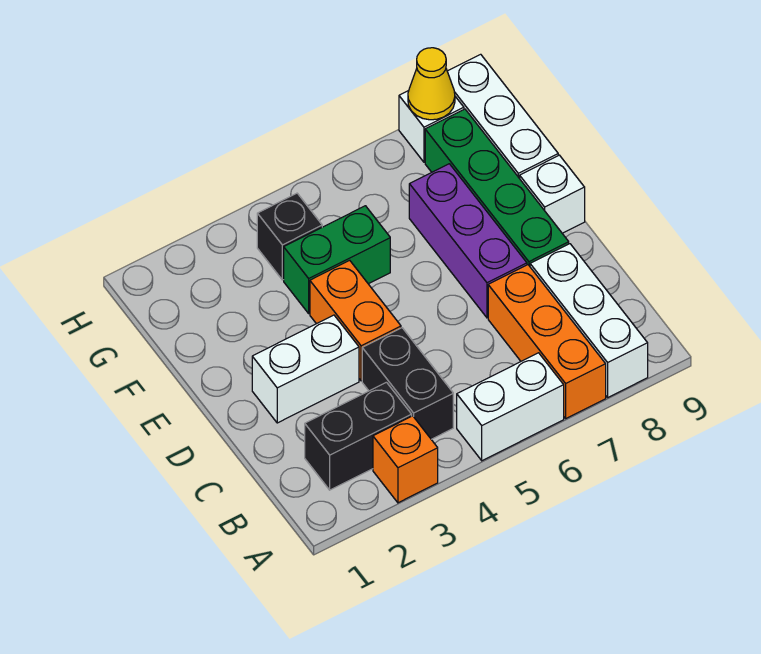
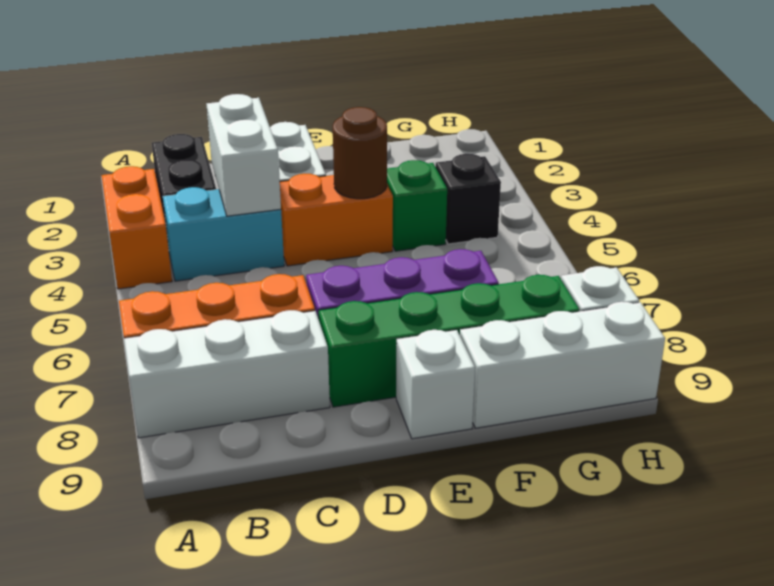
orange 1x1 brick [373,416,438,503] -> orange 1x2 brick [102,166,172,289]
white 1x2 brick [457,353,564,461] -> white 1x2 brick moved to [207,94,281,216]
black 1x2 brick [362,328,453,439] -> cyan 1x2 brick [163,187,284,281]
none -> brown 1x1 round brick [333,107,387,199]
green 1x2 brick [284,206,390,313] -> green 1x1 brick [387,160,447,251]
yellow 1x1 cone [408,48,455,120] -> none

